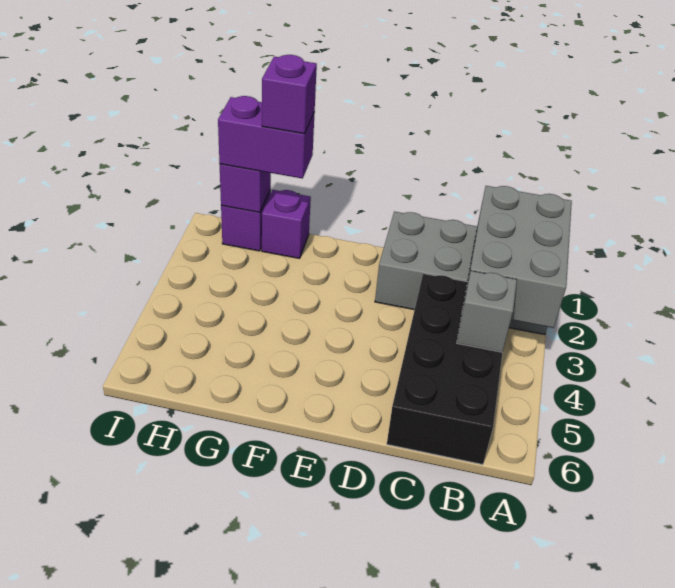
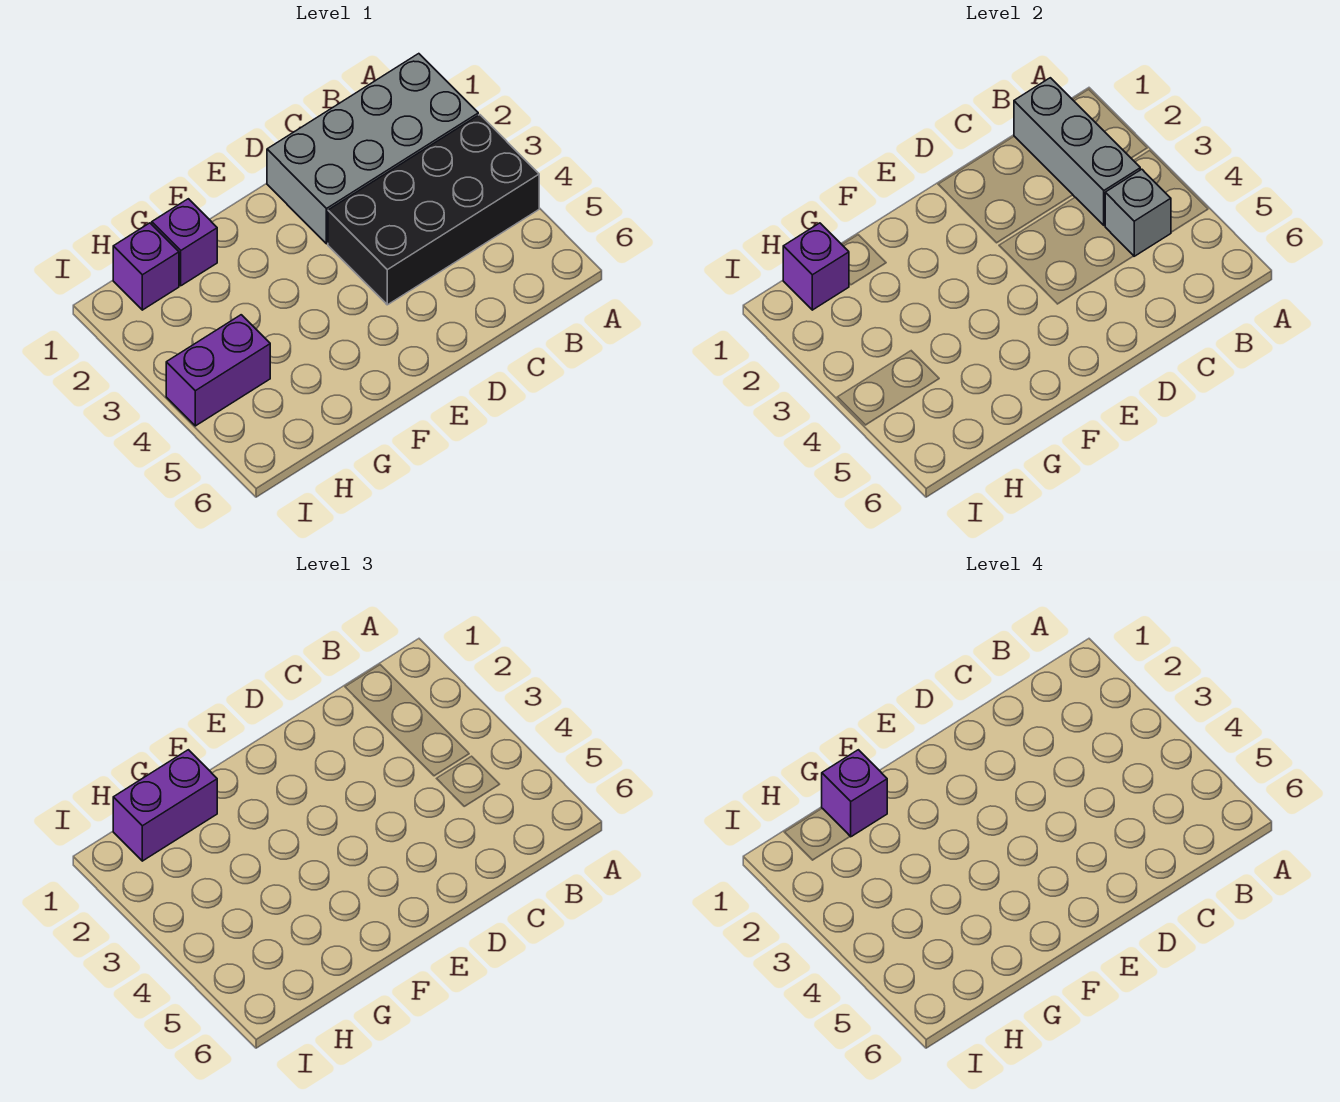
grey 2x3 brick [464,186,572,328] -> grey 1x3 brick [1014,78,1140,225]
black 2x4 brick [387,274,503,465] -> black 2x4 brick turned to [328,115,539,305]
none -> purple 1x2 brick [166,315,270,426]

